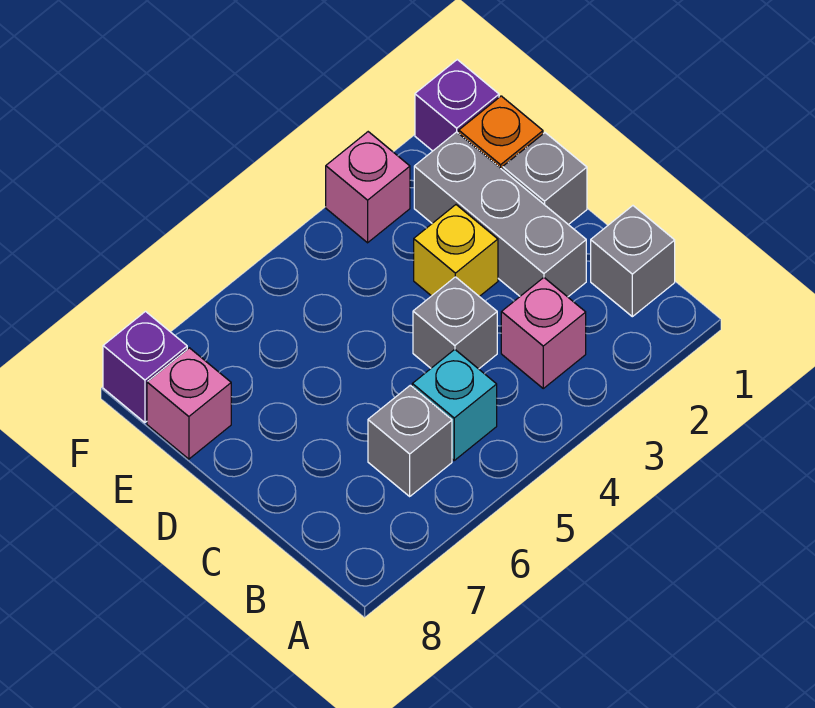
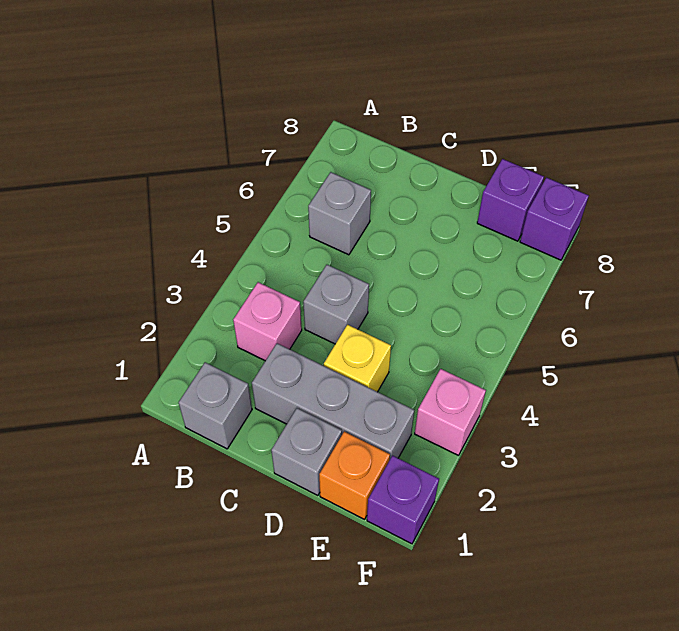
cyan 1x1 brick [412,349,497,460] -> none
pink 1x1 brick [147,348,231,459] -> purple 1x1 brick [477,159,544,241]

